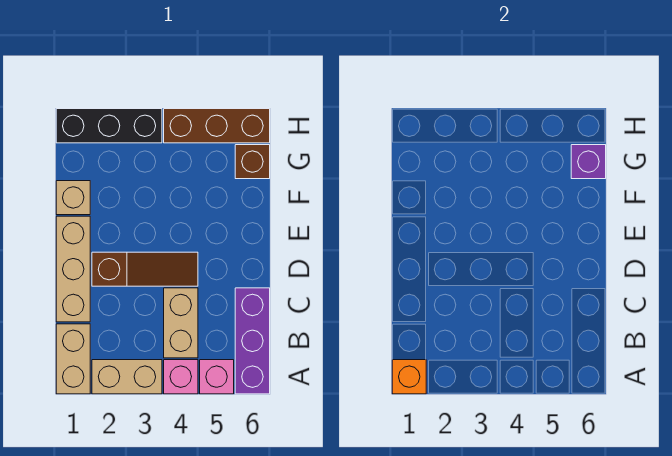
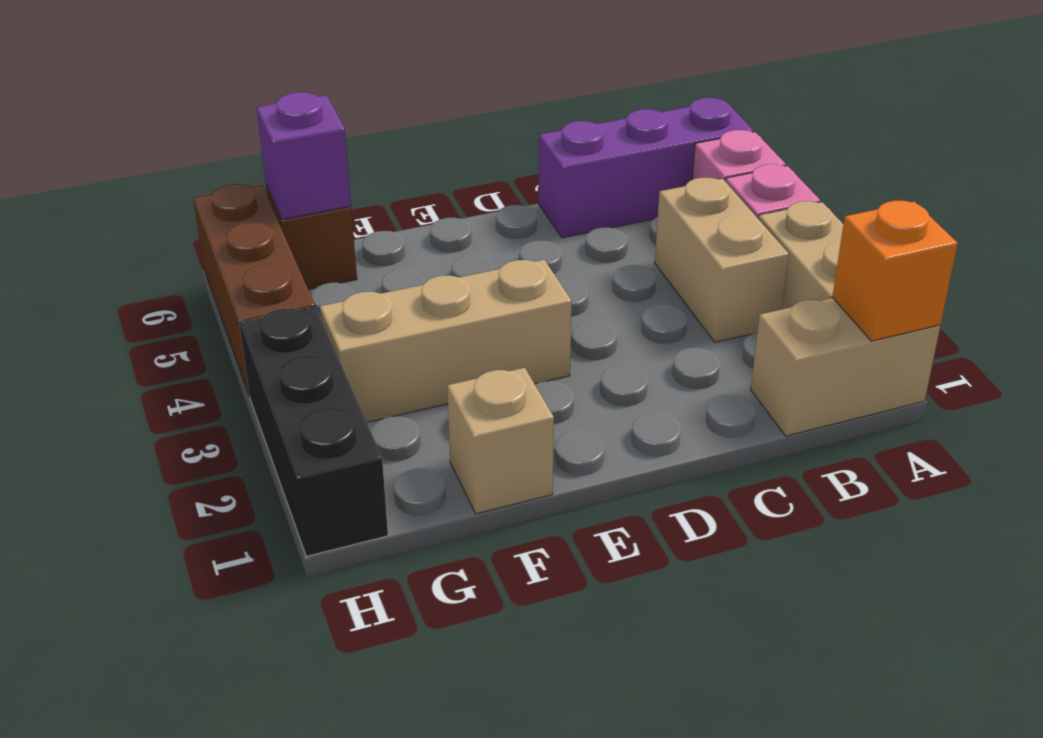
tan 1x2 brick [164,288,198,358] -> tan 1x2 brick turned to [655,178,789,342]
tan 1x3 brick [56,216,90,322] -> tan 1x3 brick moved to [320,260,572,422]
brown 1x3 slope [92,252,198,286] -> none

